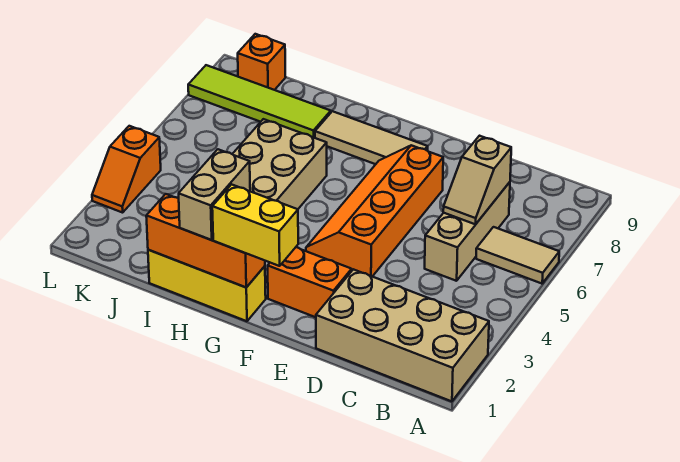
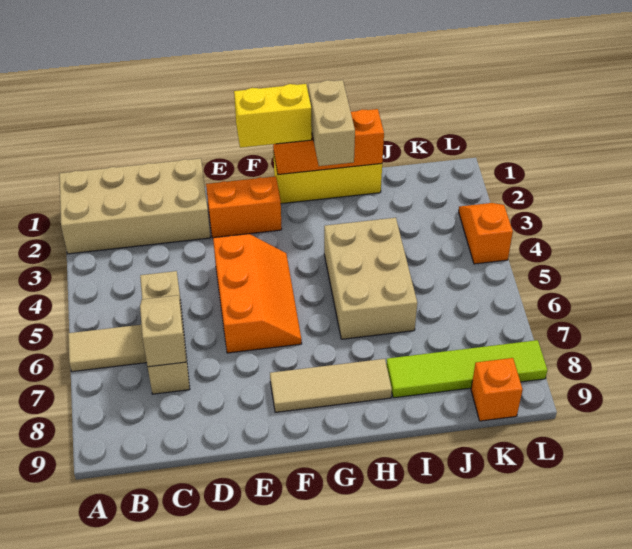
orange 2x4 slope [306,145,443,277] -> orange 2x3 slope [213,234,302,353]

